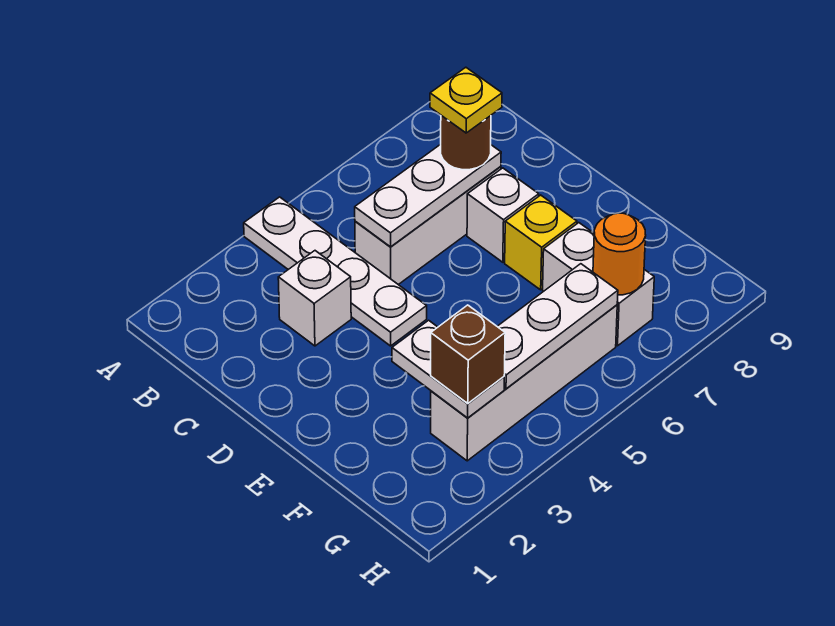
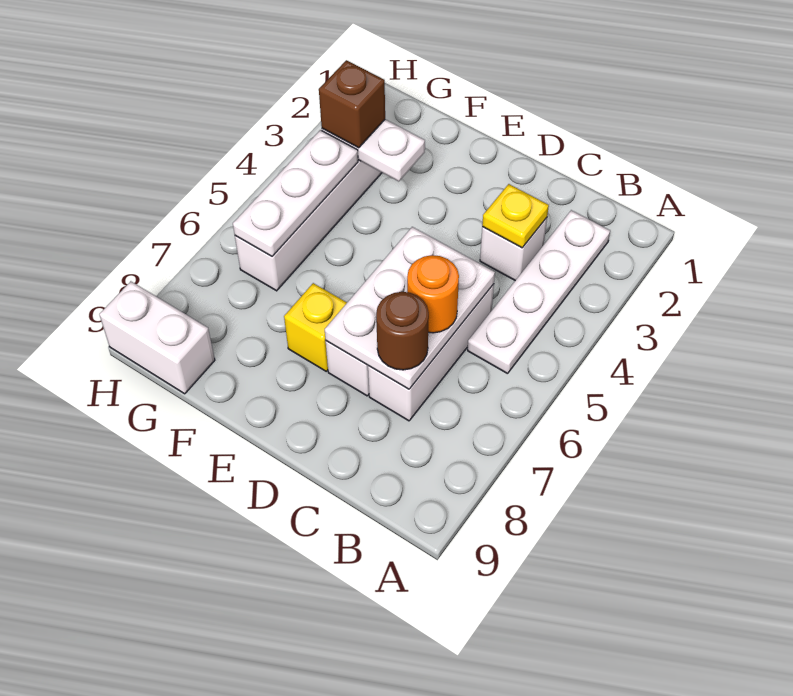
white 1x4 plate [244,197,427,346] -> white 1x4 plate turned to [468,210,610,374]
white 1x3 plate [355,144,501,247] -> white 2x3 plate [325,227,495,389]
yellow 1x1 plate [430,67,502,133] -> yellow 1x1 plate moved to [482,184,549,248]
white 1x2 brick [543,223,654,346] -> white 1x2 brick moved to [99,281,215,394]
orange 1x1 round brick [593,213,646,295] -> orange 1x1 round brick moved to [407,255,459,333]

